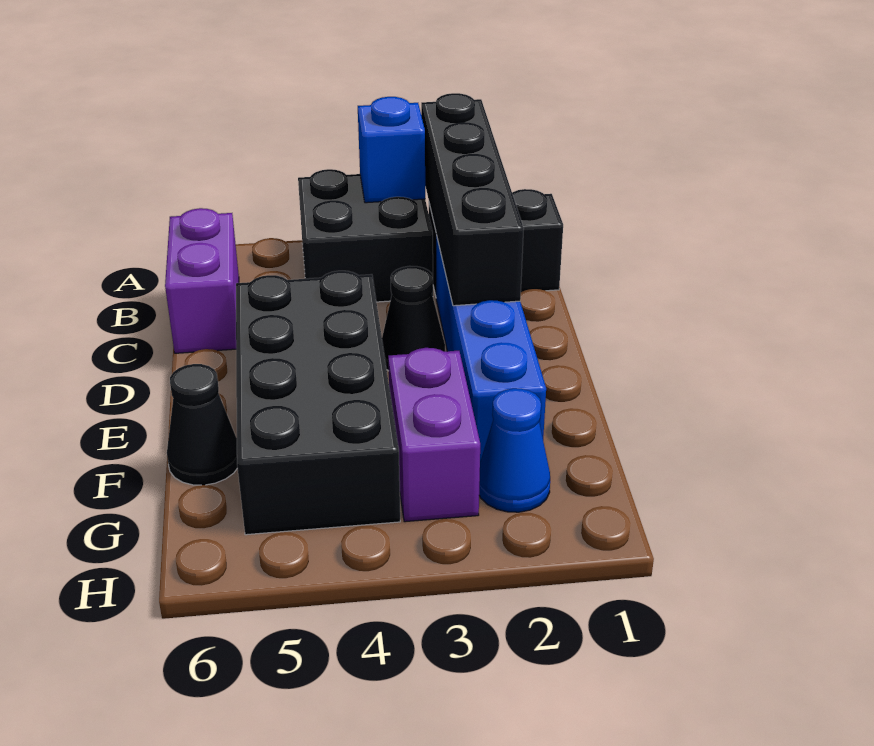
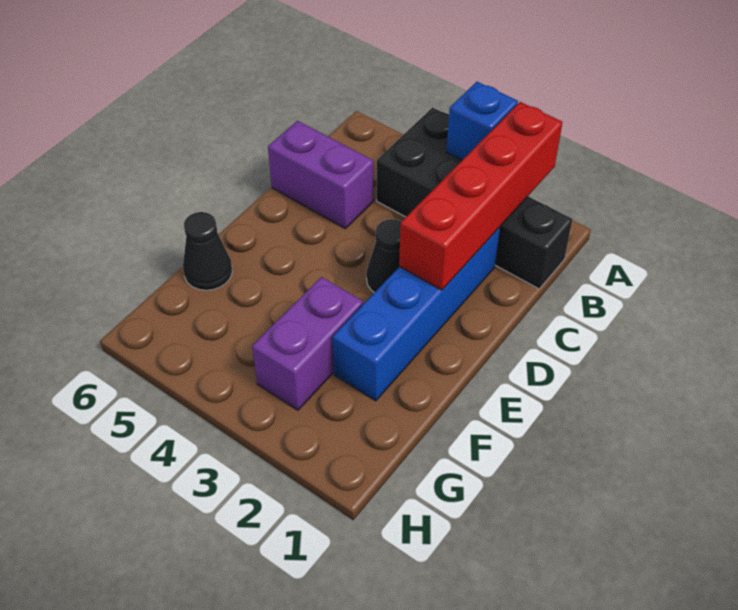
black 1x4 brick [421,93,524,306] -> red 1x4 brick [399,102,563,290]
purple 1x2 brick [165,208,239,353] -> purple 1x2 brick turned to [268,121,373,228]
black 2x4 brick [236,271,400,535] -> none
blue 1x1 cone [479,388,550,512] -> none

